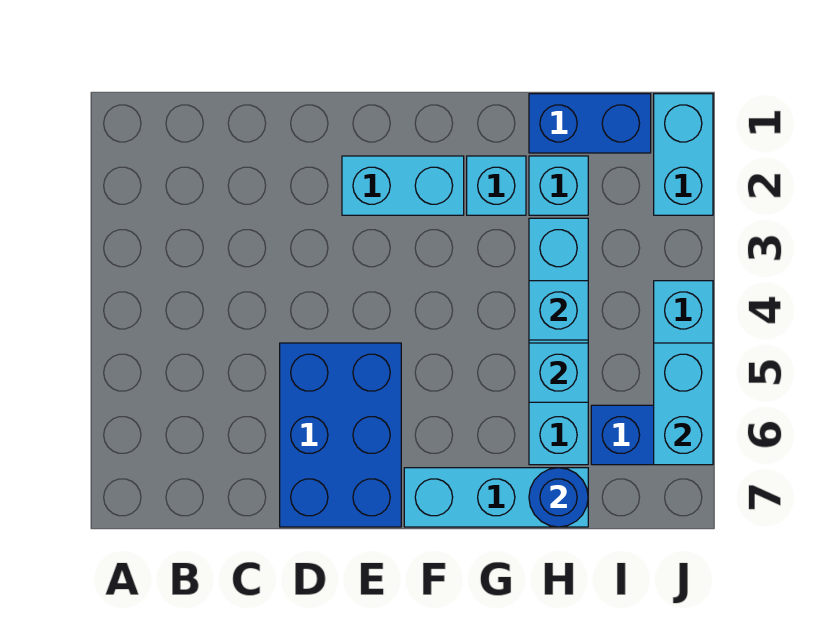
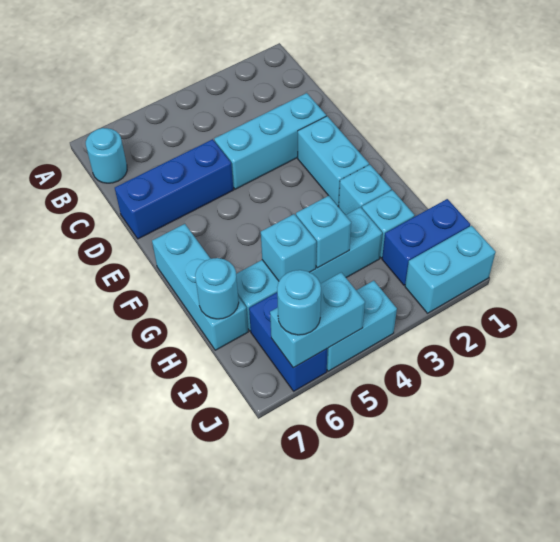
none -> cyan 1x1 round brick [86,128,127,183]
none -> cyan 1x3 brick [214,93,326,189]
blue 2x3 brick [280,343,401,527] -> blue 1x3 brick [115,139,233,239]
blue 1x2 brick [529,94,651,153] -> blue 1x2 brick turned to [382,199,470,285]
blue 1x1 round brick [529,468,588,527] -> cyan 1x1 round brick [195,258,239,319]
none -> cyan 1x1 round brick [277,270,321,335]

